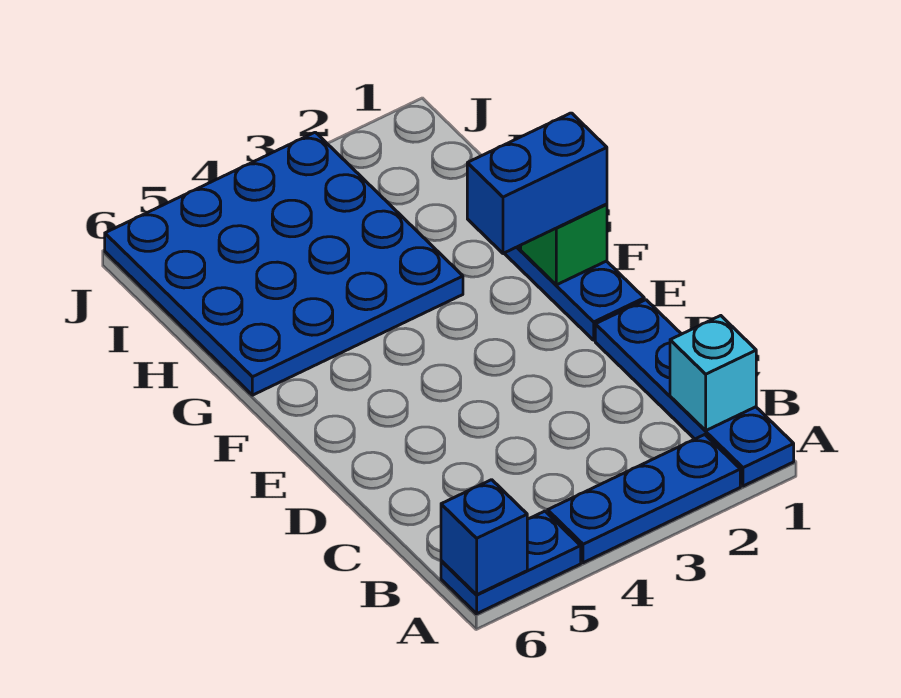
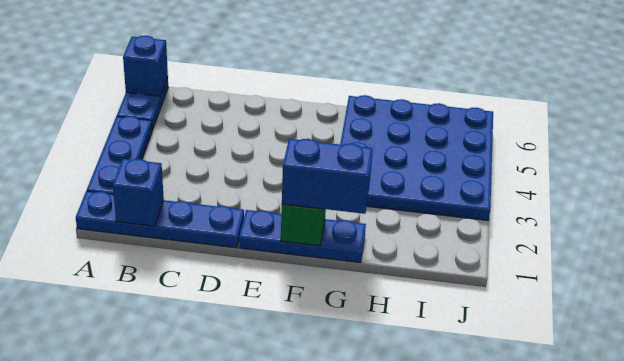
cyan 1x1 brick [670,316,756,430] -> blue 1x1 brick [113,159,164,226]
blue 1x2 brick [467,113,607,253] -> blue 1x2 brick turned to [282,139,373,214]

